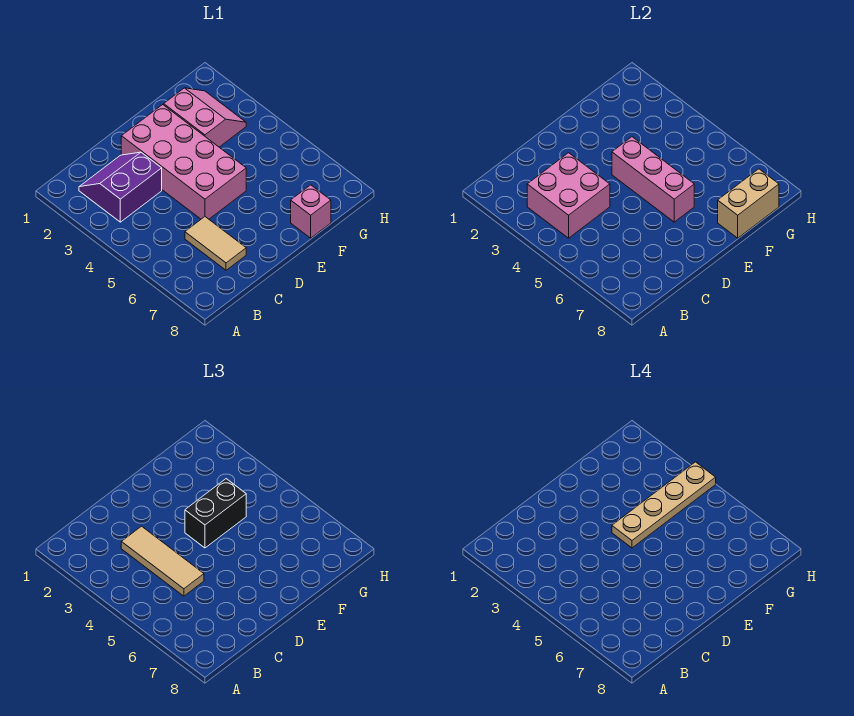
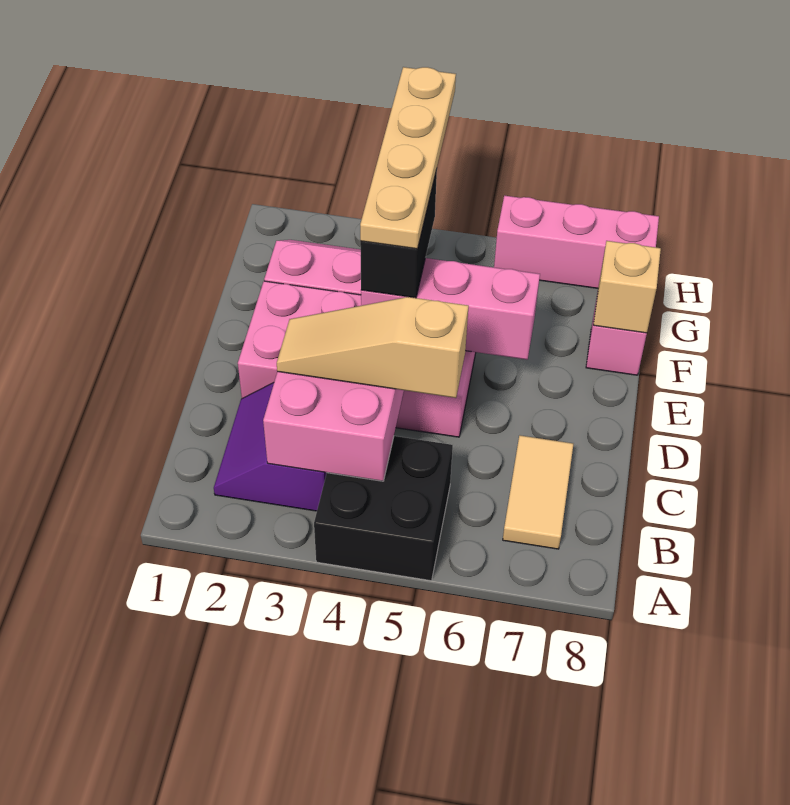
none -> black 2x2 brick [314,436,453,581]
tan 1x3 tile [121,526,204,596] -> tan 1x3 slope [277,297,469,398]
tan 1x2 tile [185,217,246,270] -> tan 1x2 tile turned to [503,435,573,549]
tan 1x2 brick [718,169,779,238] -> tan 1x1 brick [593,241,661,333]
none -> pink 1x3 brick [494,195,659,288]

